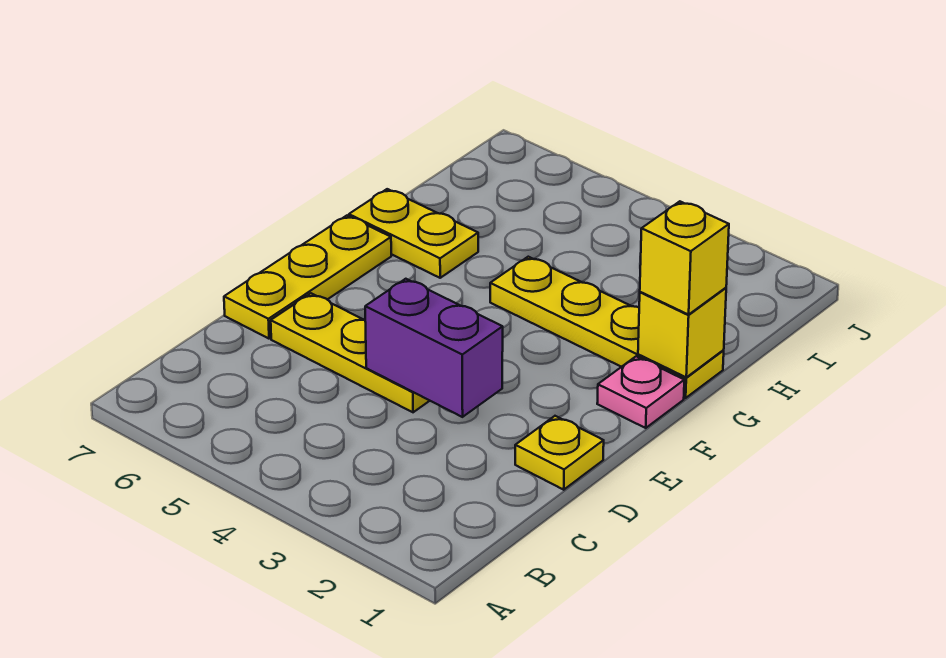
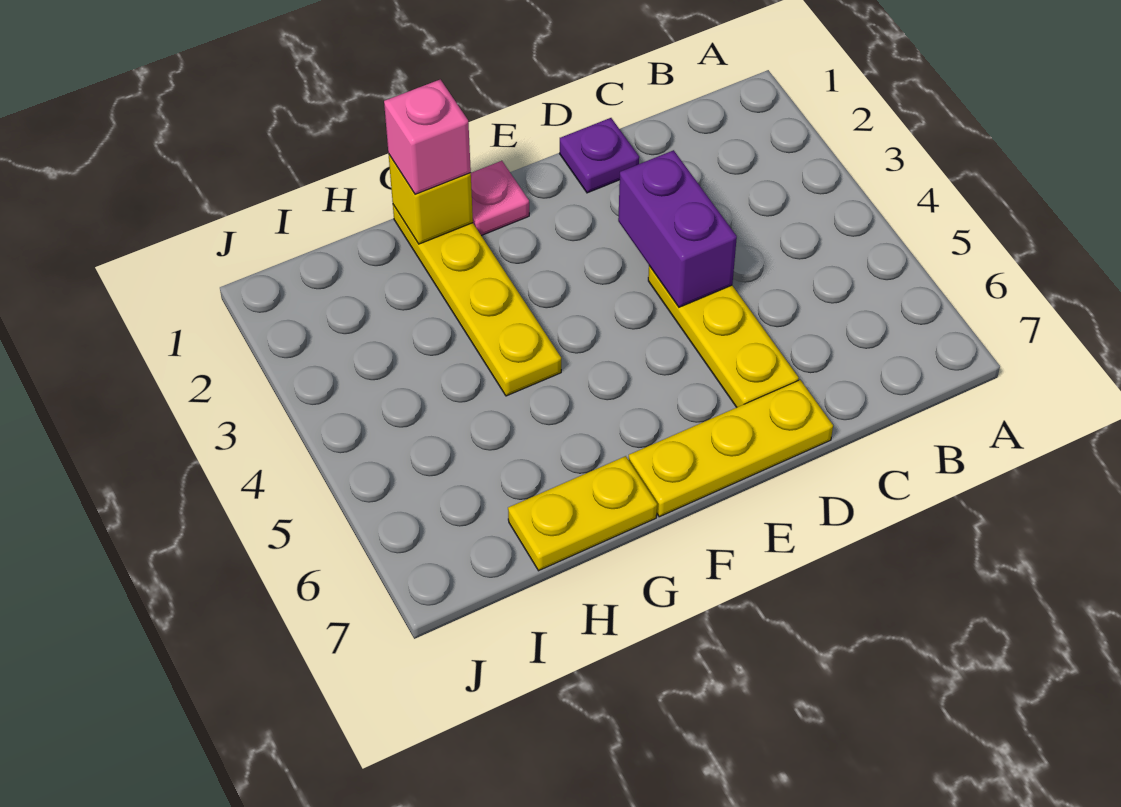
yellow 1x1 plate [515,416,604,490] -> purple 1x1 plate [560,118,639,193]
yellow 1x1 brick [640,201,729,315] -> pink 1x1 brick [384,79,471,194]
yellow 1x2 plate [349,189,478,278] -> yellow 1x2 plate turned to [508,456,657,571]

